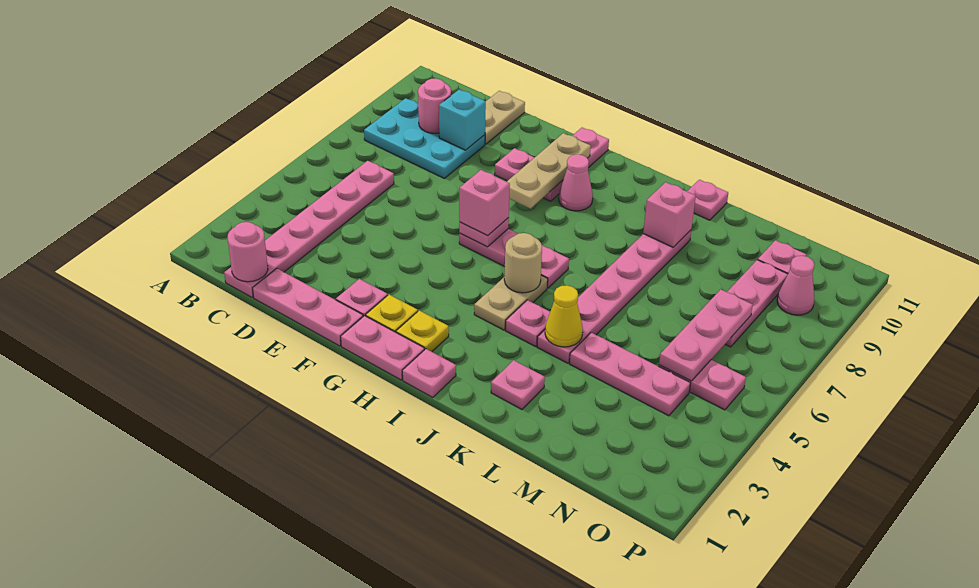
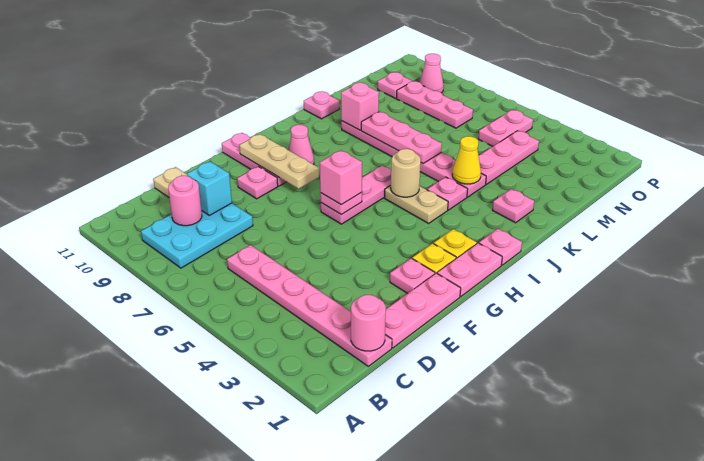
pink 1x3 plate [659,289,753,381] -> pink 1x3 plate moved to [361,112,442,163]

